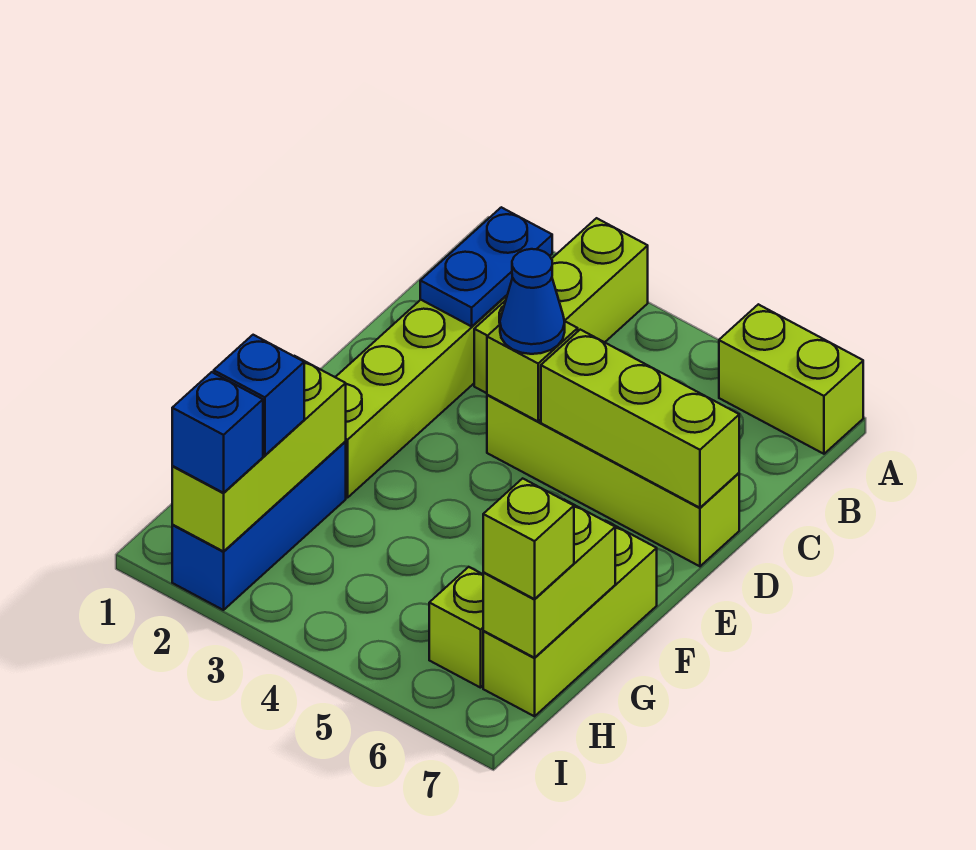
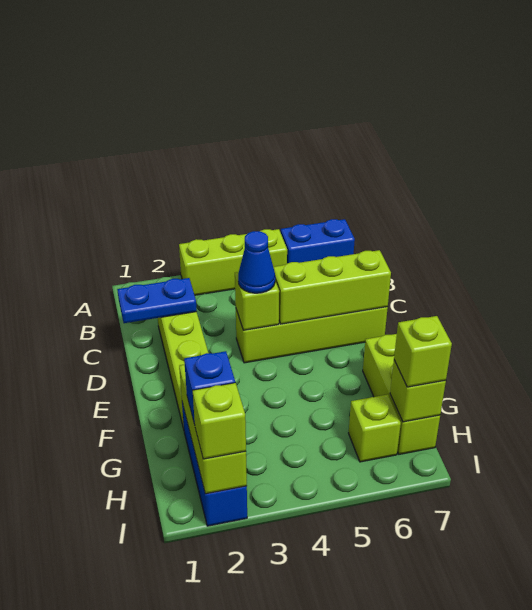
lime 1x3 brick [474,218,648,393] -> lime 1x3 brick turned to [179,229,287,295]
lime 1x2 brick [719,304,863,454] -> blue 1x2 brick [281,219,355,263]
blue 1x2 plate [420,207,552,326] -> blue 1x2 plate turned to [117,278,197,323]
lime 1x2 brick [483,500,615,658] -> lime 1x1 brick [390,360,446,422]
blue 1x1 brick [172,372,263,493] -> lime 1x1 brick [193,383,246,459]

